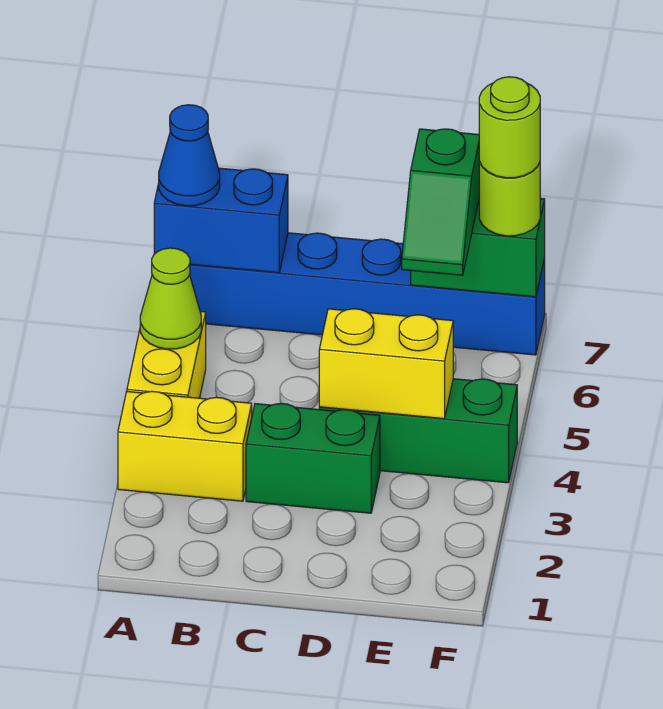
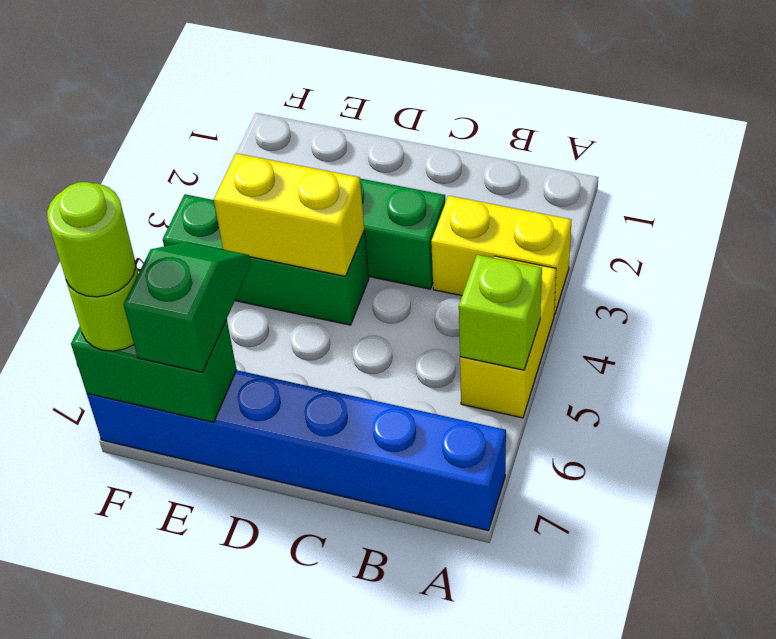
lime 1x1 cone [140,248,201,349] -> lime 1x1 brick [459,255,542,370]
blue 1x2 brick [154,168,288,273] -> none
blue 1x1 cone [159,105,220,206] -> none

